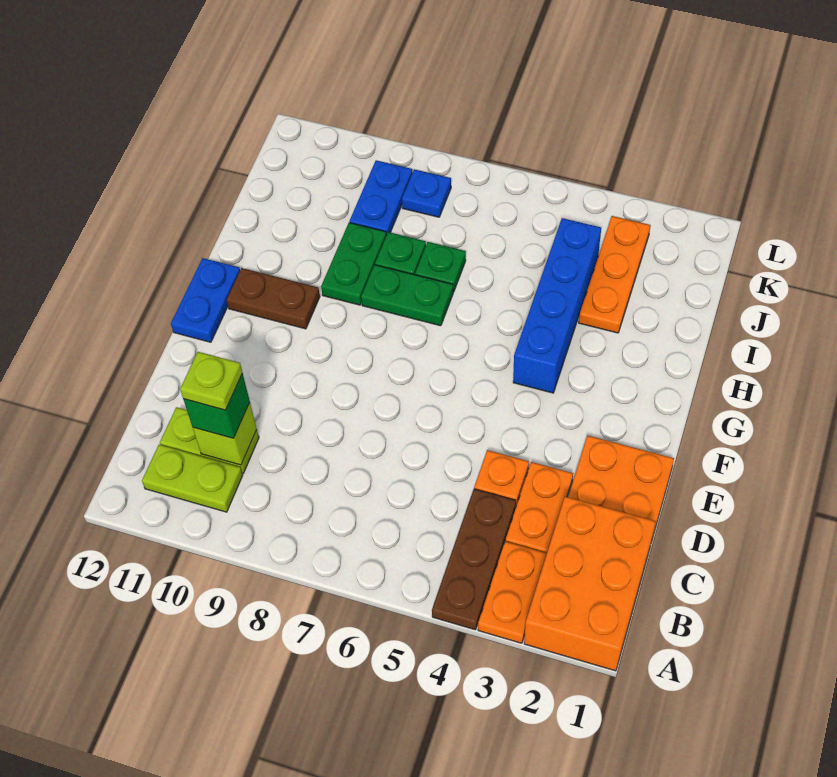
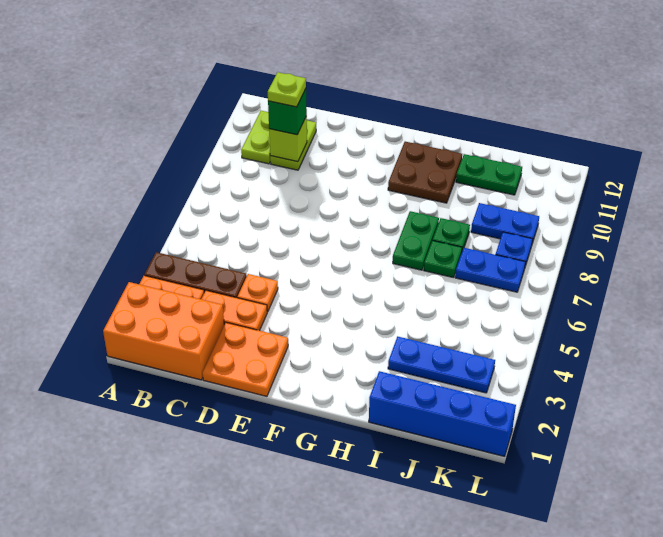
blue 1x2 plate [171,258,240,342] -> blue 1x2 plate moved to [455,248,525,292]
blue 1x4 brick [513,218,601,393] -> blue 1x4 brick moved to [369,371,516,456]
brown 1x2 plate [227,268,320,329] -> brown 2x2 plate [388,142,462,203]
green 1x2 plate [321,223,386,305] -> green 1x2 plate moved to [456,154,522,195]
orange 1x3 plate [579,216,650,333] -> blue 1x3 plate [388,336,495,393]

